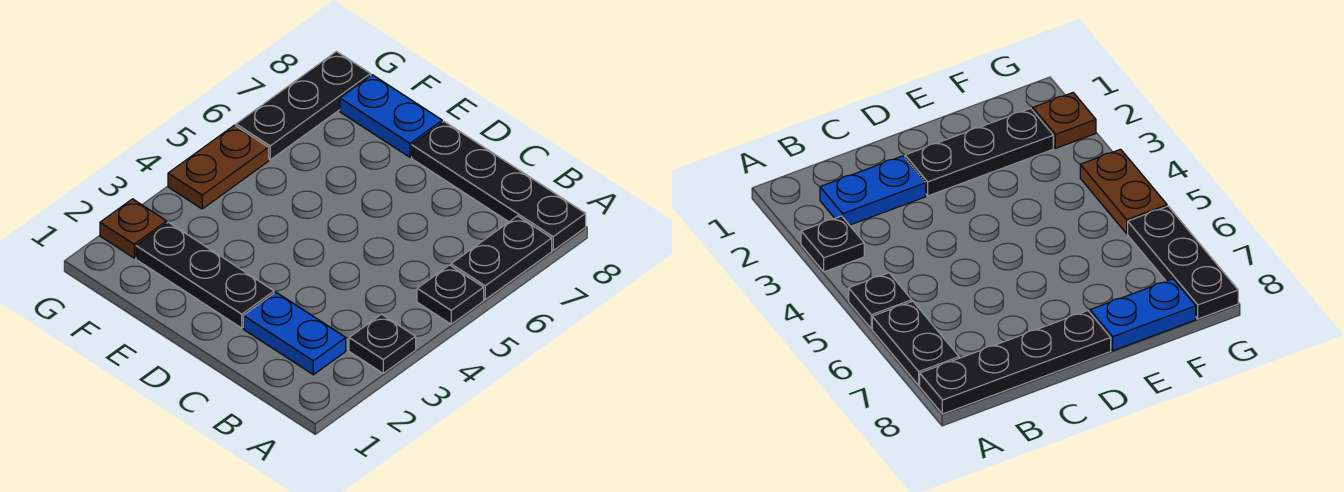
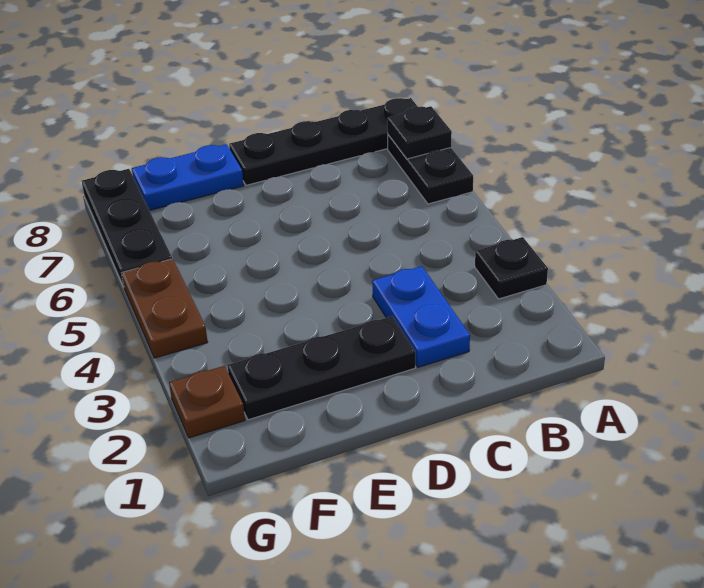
black 1x1 plate [417,265,484,324] -> black 1x1 plate moved to [387,106,452,159]
blue 1x2 plate [243,292,346,375] -> blue 1x2 plate turned to [372,266,470,367]

